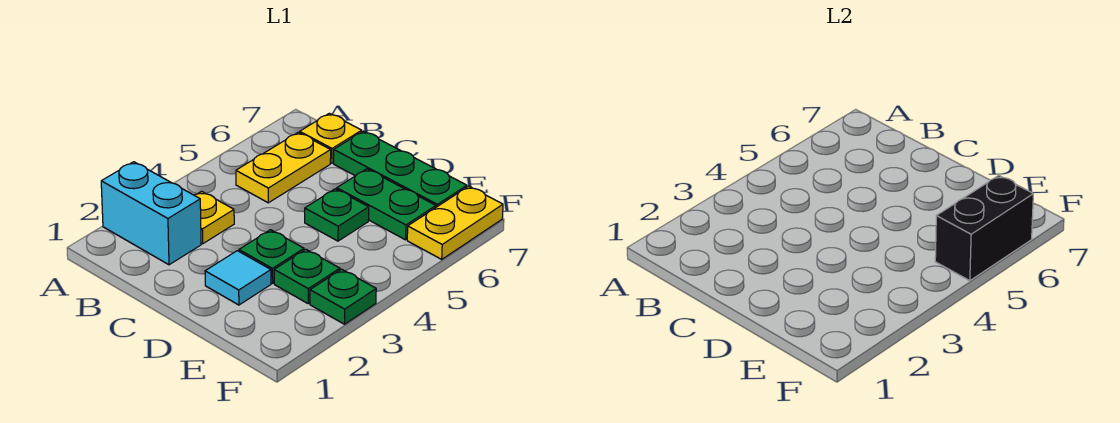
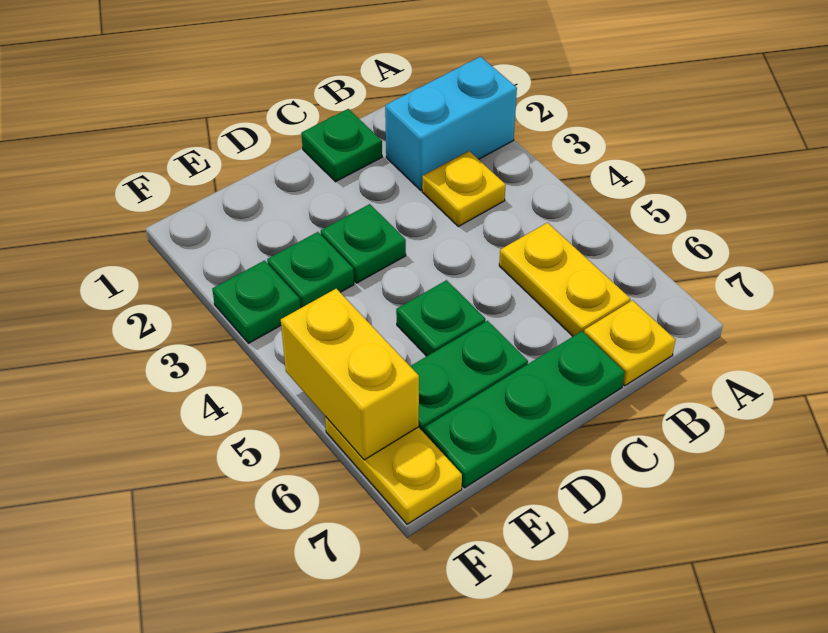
none -> green 1x1 plate [301,109,382,182]
cyan 1x1 tile [205,251,271,305] -> none
black 1x2 brick [935,176,1033,281] -> yellow 1x2 brick [281,289,419,460]

